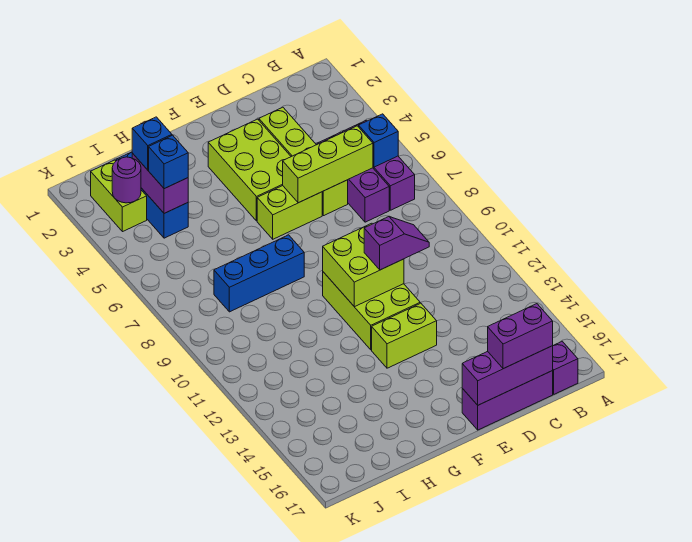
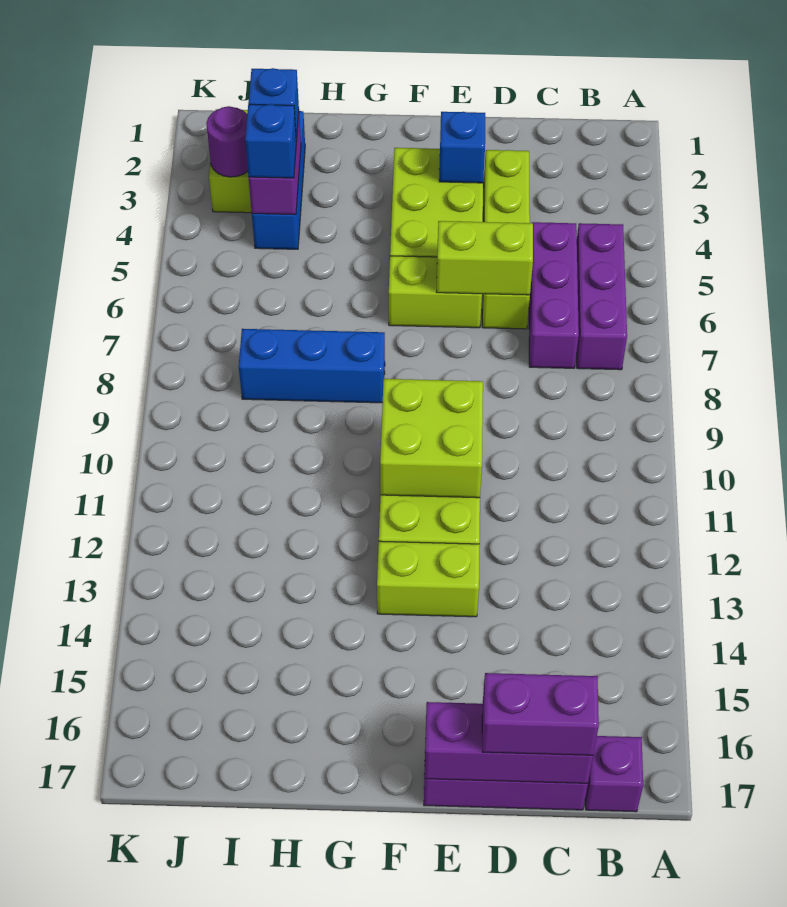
blue 1x1 brick [359,114,398,167] -> blue 1x1 brick moved to [439,112,485,183]
lime 1x3 brick [283,126,373,203] -> lime 1x2 brick [436,221,533,295]
purple 1x2 slope [364,216,429,270] -> none

